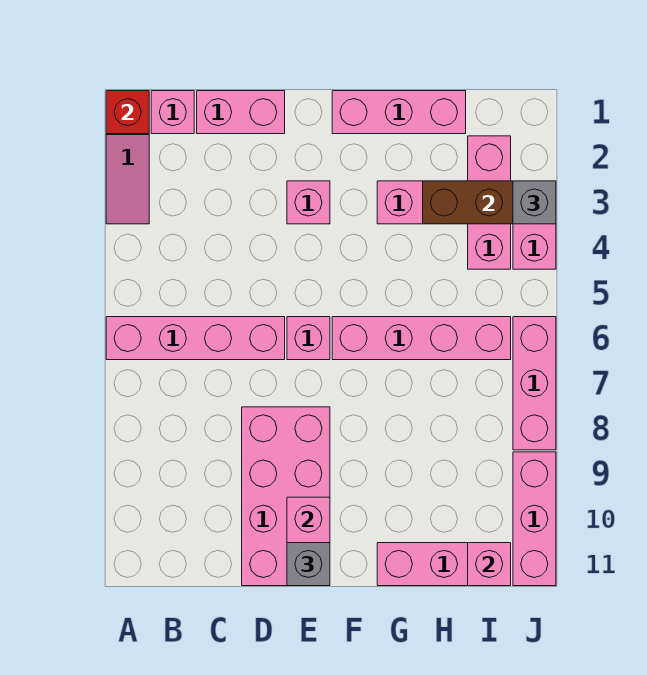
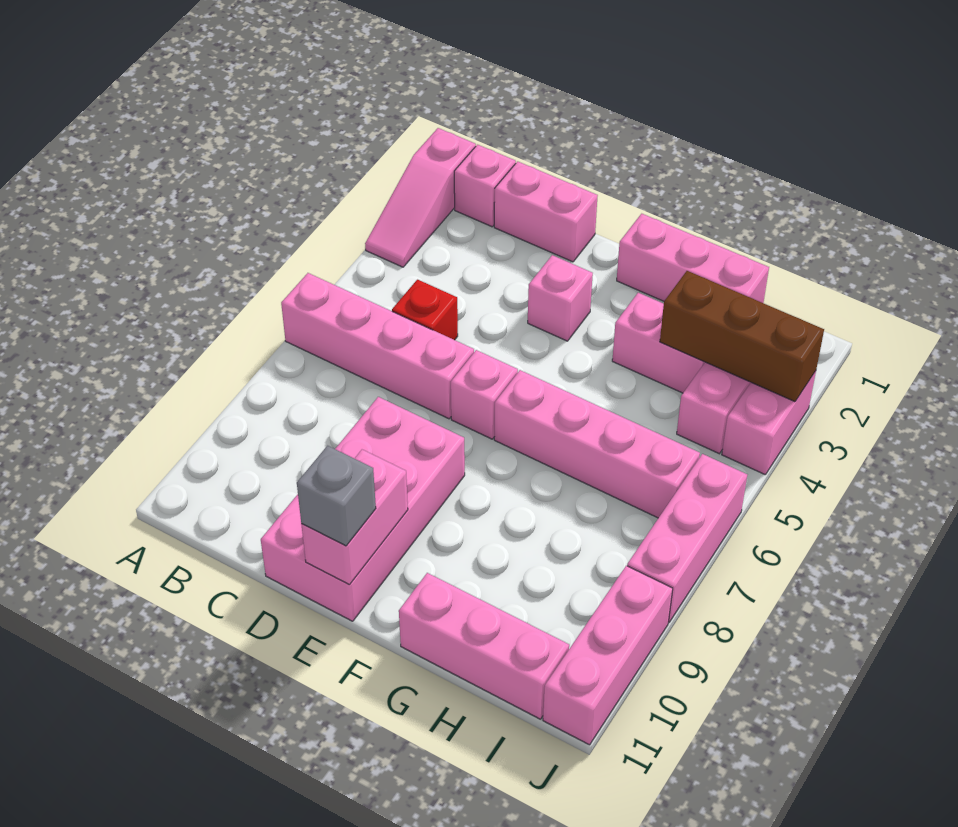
red 1x1 brick [106,91,149,134] -> red 1x1 brick moved to [392,280,458,340]
pink 1x1 brick [468,543,511,586] -> none
grey 1x1 brick [513,181,556,224] -> none

